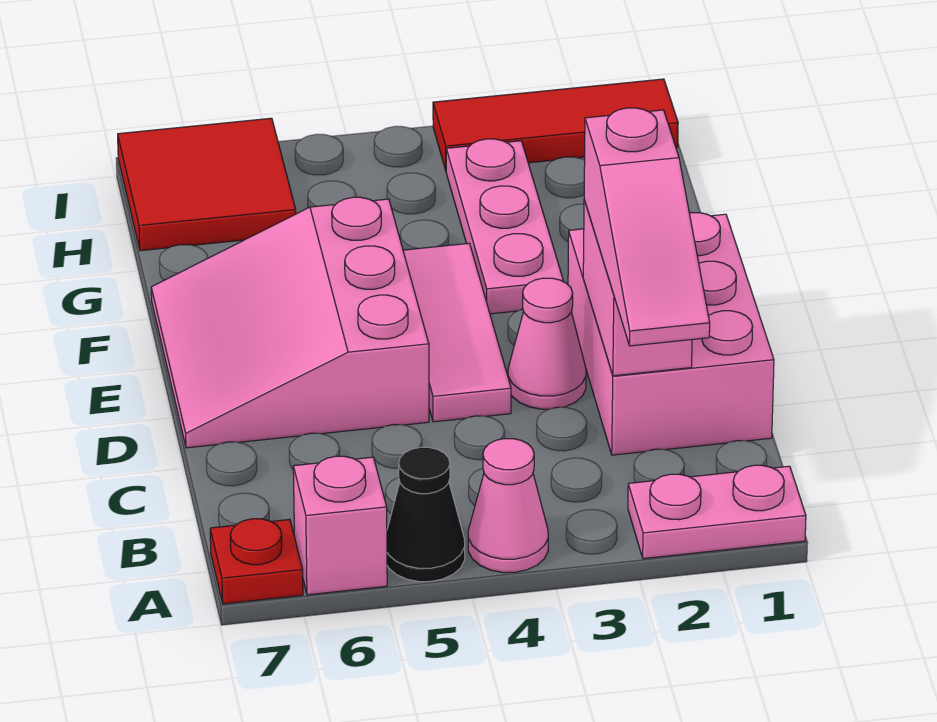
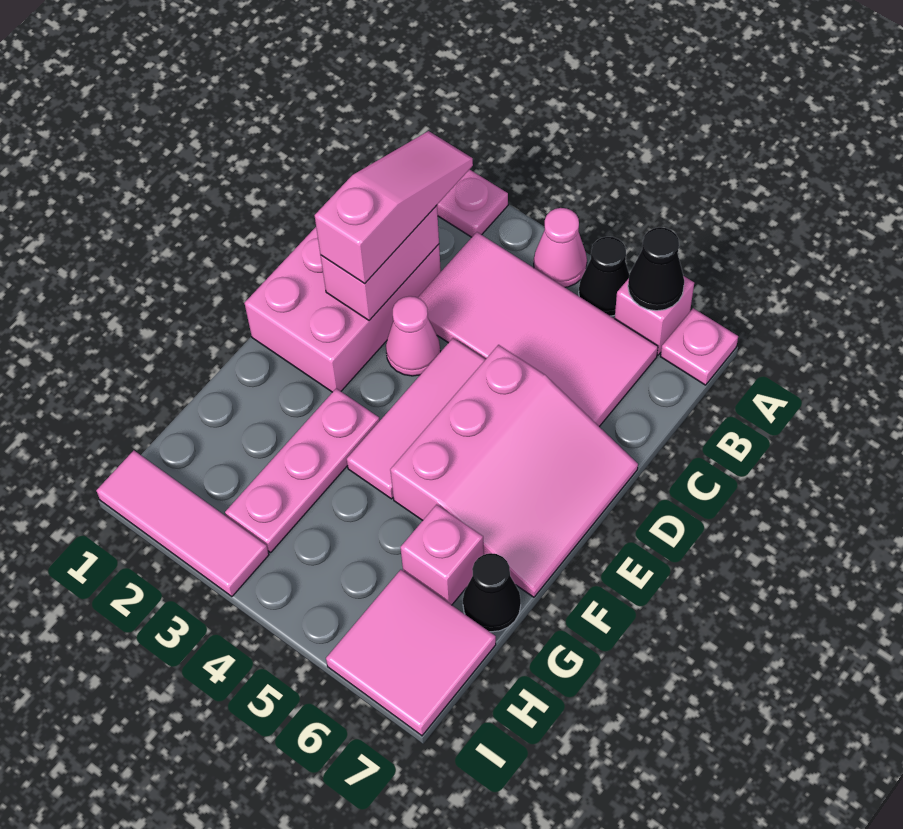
none -> black 1x1 cone [628,227,684,311]
red 1x1 plate [210,519,303,604] -> pink 1x1 plate [661,308,738,385]
none -> pink 2x4 tile [418,232,658,427]
none -> pink 1x1 brick [400,505,484,605]
none -> black 1x1 cone [463,553,521,632]
red 2x2 tile [118,118,296,251] -> pink 2x2 tile [326,570,496,736]
red 1x3 tile [433,79,678,170] -> pink 1x3 tile [96,450,269,597]

